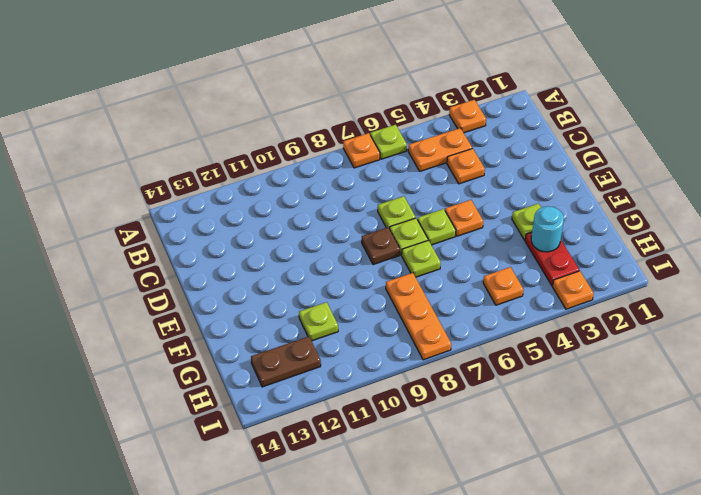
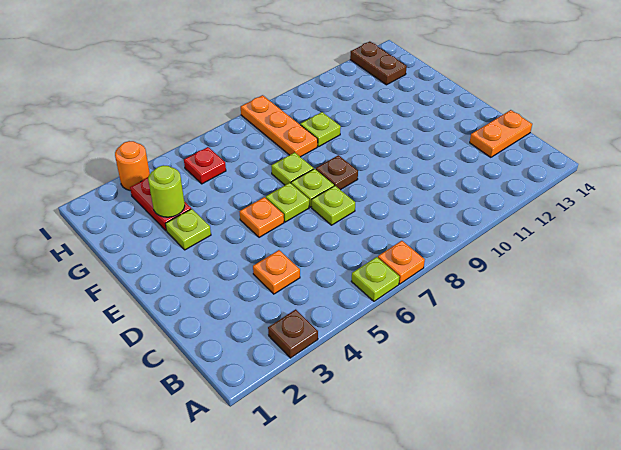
orange 1x1 plate [449,100,486,133] -> brown 1x1 plate [268,309,318,358]
orange 1x2 plate [408,128,472,171] -> orange 1x2 plate moved to [470,110,532,157]
cyan 1x1 round brick [531,206,564,252] -> lime 1x1 round brick [148,165,185,217]
lime 1x1 plate [299,302,338,341] -> lime 1x1 plate moved to [300,112,341,147]
orange 1x1 plate [483,267,524,305] -> red 1x1 plate [184,147,226,184]
brown 1x2 plate [251,336,321,387] -> brown 1x2 plate turned to [350,42,407,85]
orange 1x1 plate [553,271,594,309] -> orange 1x1 round brick [115,141,150,191]

